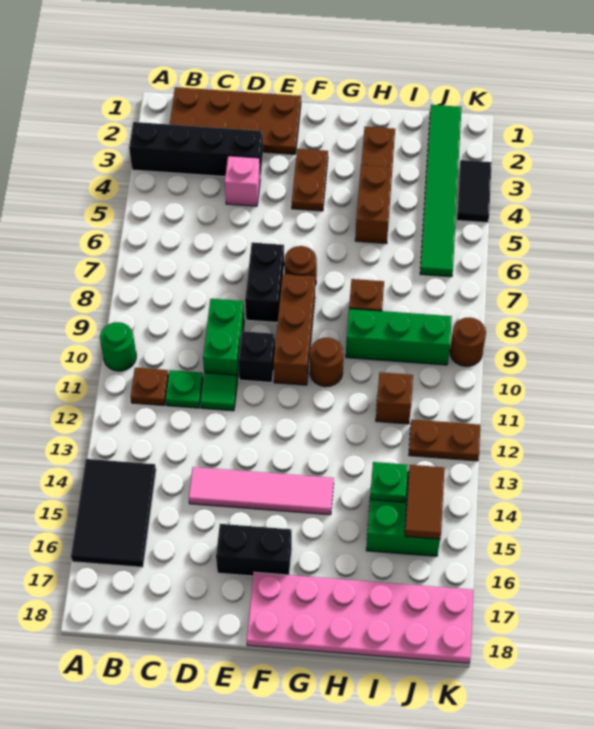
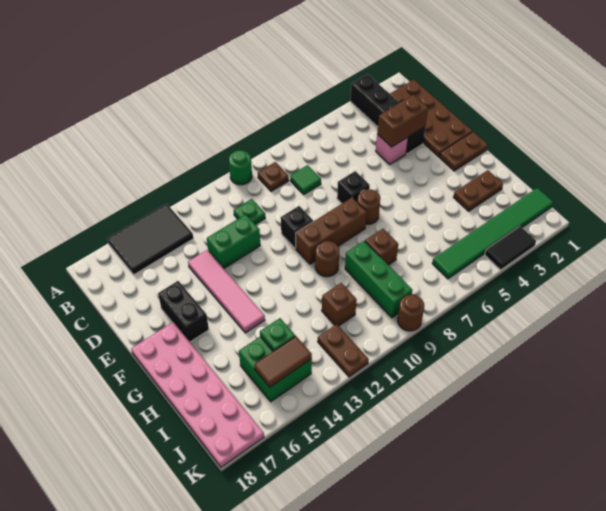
brown 1x1 plate [131,368,168,406] -> brown 1x1 plate moved to [258,162,289,191]
green 1x2 brick [203,299,244,380] -> green 1x2 brick moved to [207,214,260,268]
green 1x1 tile [200,373,237,411] -> green 1x1 tile moved to [290,165,321,194]
black 1x2 brick [245,242,284,323] -> black 1x1 brick [337,171,370,203]
brown 1x2 plate [292,149,328,211] -> brown 1x2 plate moved to [440,132,488,171]
brown 1x2 brick [355,165,393,244] -> brown 1x2 brick moved to [377,95,428,147]

